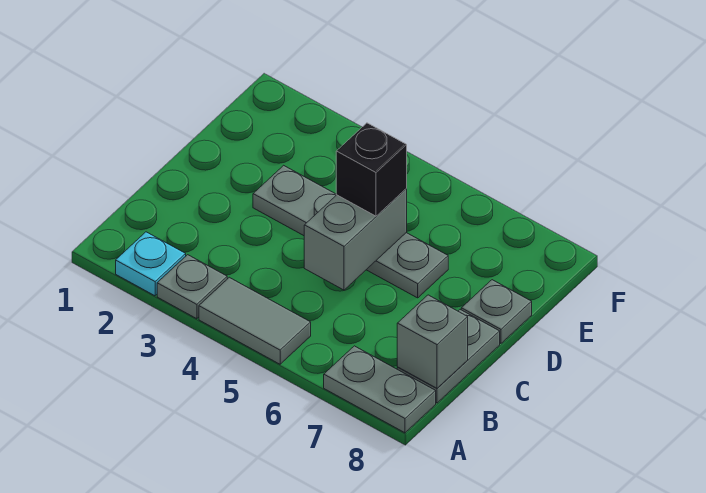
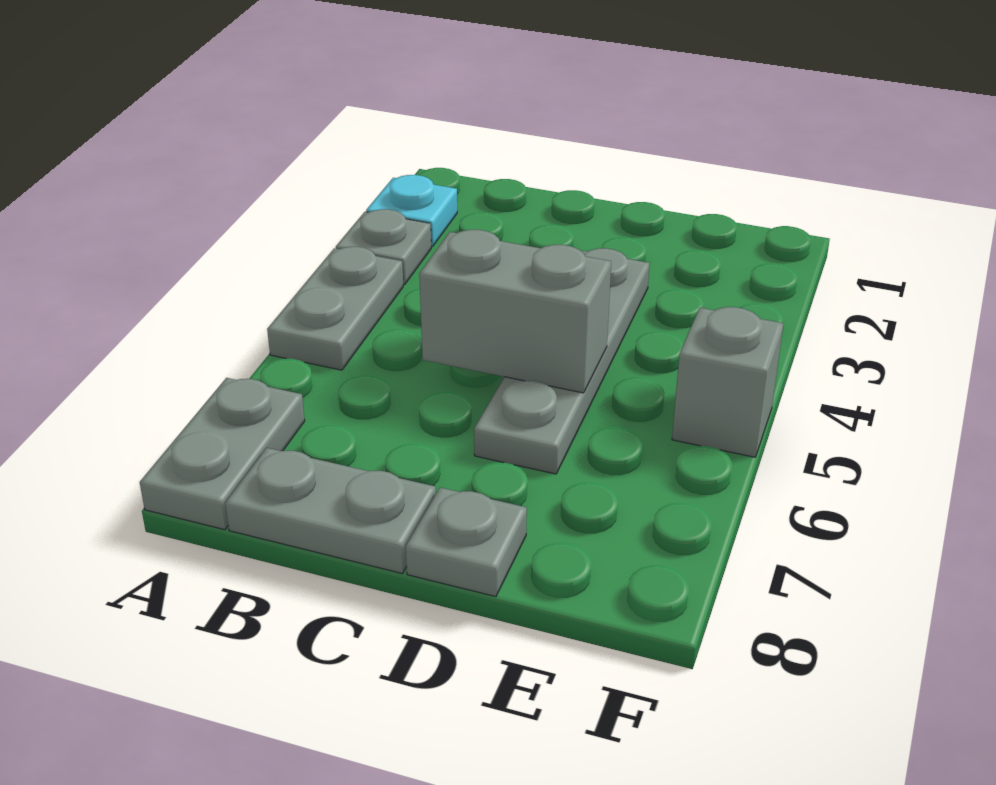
grey 1x2 tile [199,277,311,364] -> grey 1x2 plate [267,247,403,370]
grey 1x1 brick [397,295,468,388] -> grey 1x1 brick moved to [672,307,784,457]
black 1x1 brick [336,123,407,216] -> none

